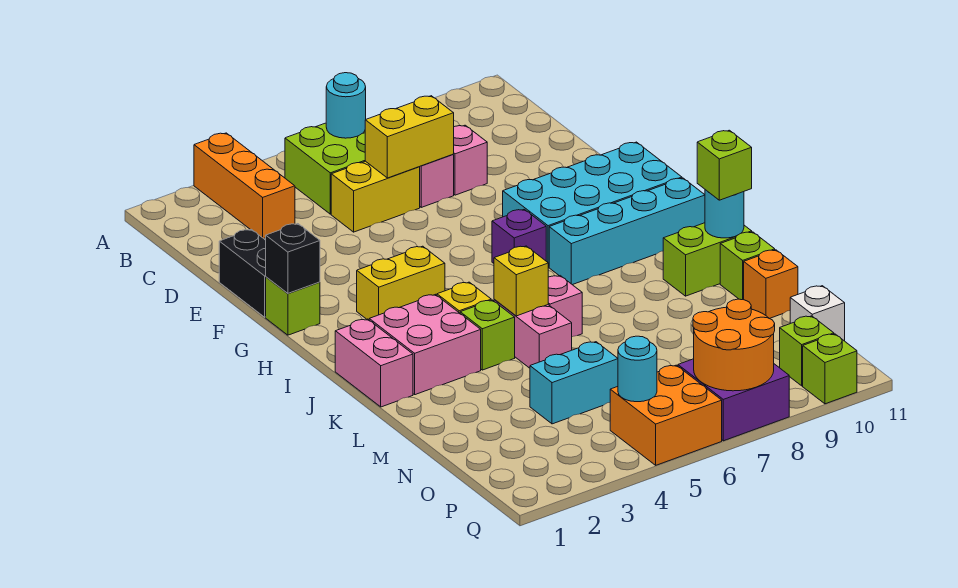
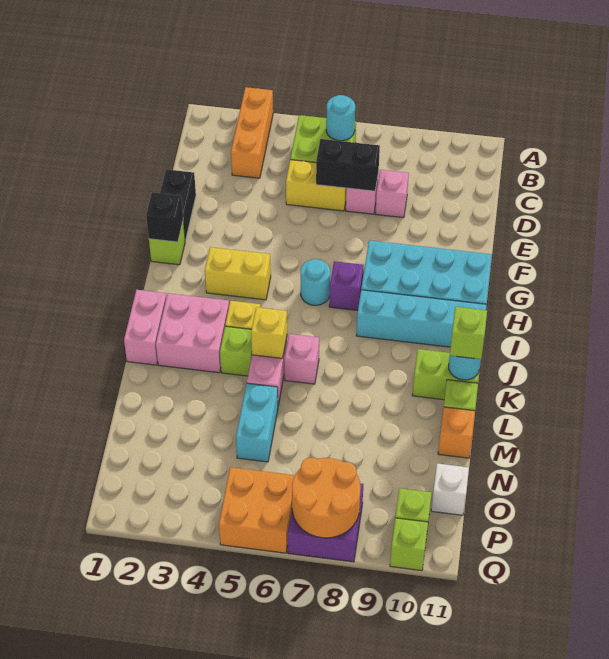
yellow 1x2 brick [365,96,454,178] -> black 1x2 brick [316,139,380,191]
cyan 1x2 brick [530,342,618,424] -> cyan 1x2 brick turned to [236,383,278,462]
cyan 1x1 round brick [618,336,657,402] -> cyan 1x1 round brick moved to [301,259,330,305]

